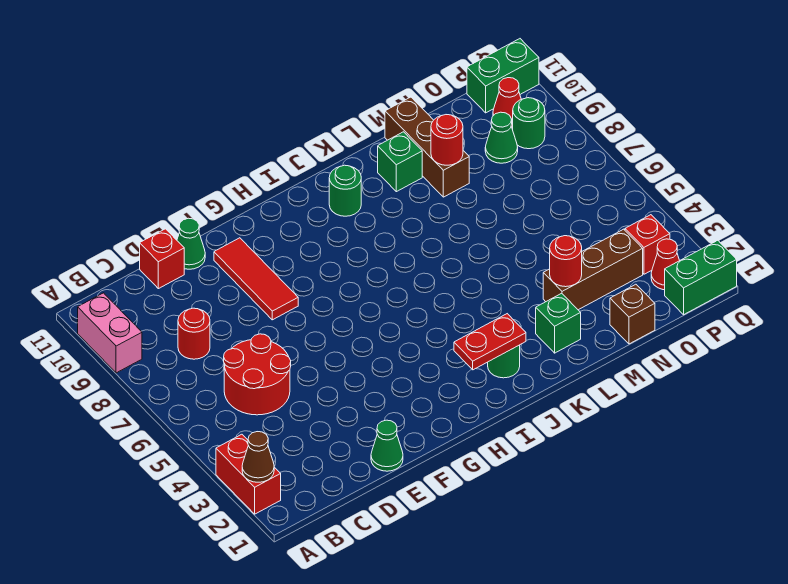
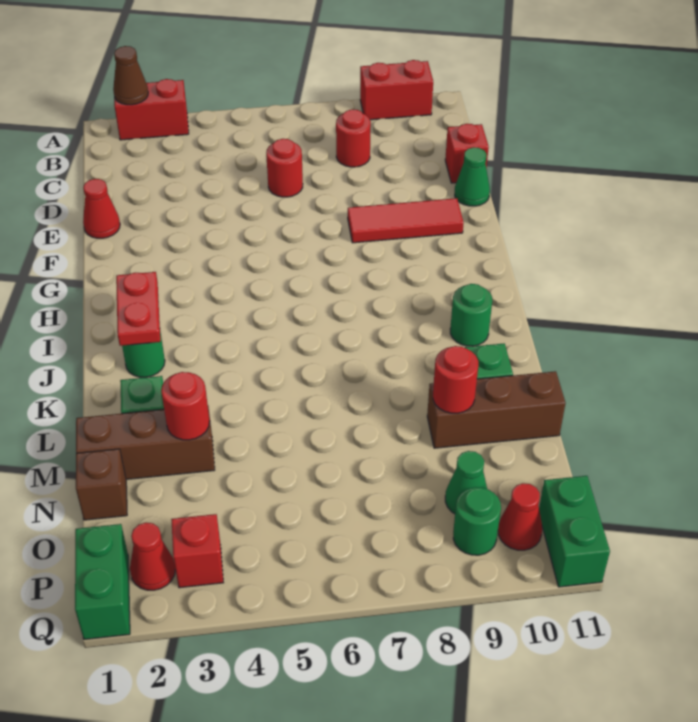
pink 1x2 brick [78,293,142,373] -> red 1x2 brick [360,60,433,120]
red 2x2 round brick [224,334,291,415] -> red 1x1 round brick [266,139,303,197]
green 1x1 cone [371,420,403,471] -> red 1x1 cone [83,179,120,238]
brown 1x3 brick [543,229,643,310] -> brown 1x3 brick turned to [76,407,215,479]

